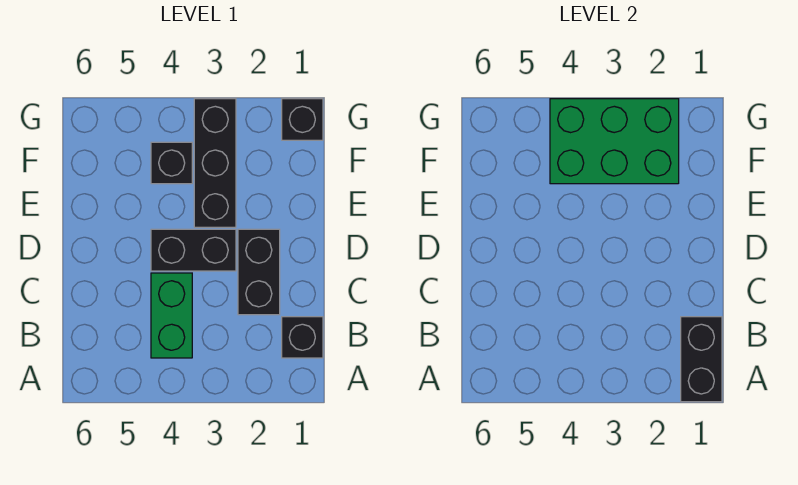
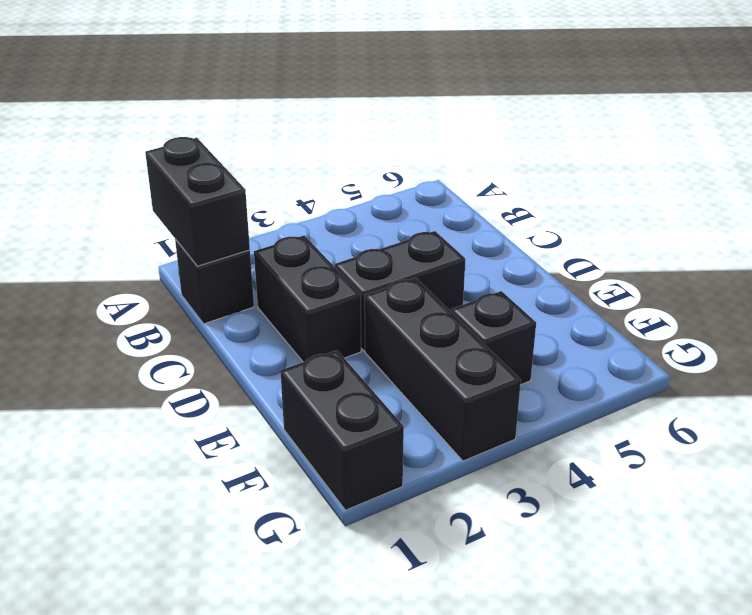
green 1x2 brick [151,273,192,358] -> none
green 2x3 brick [550,99,679,184] -> none
black 1x1 brick [282,99,323,140] -> black 1x2 brick [280,350,404,510]

